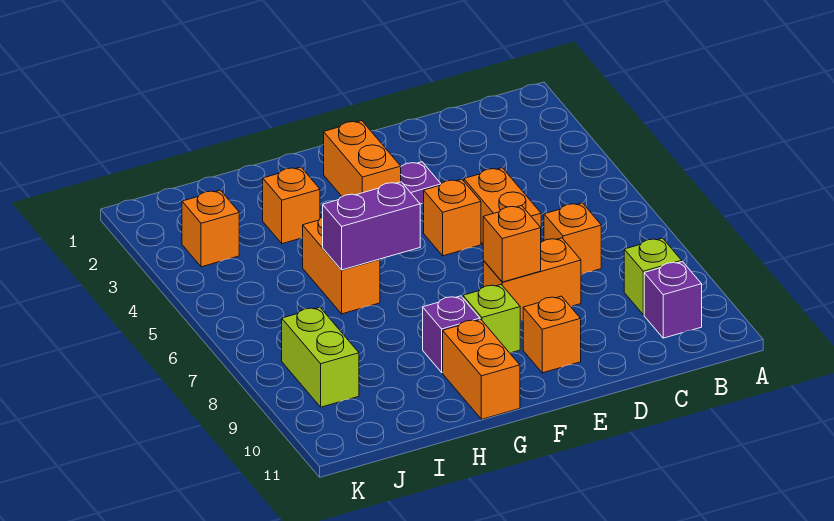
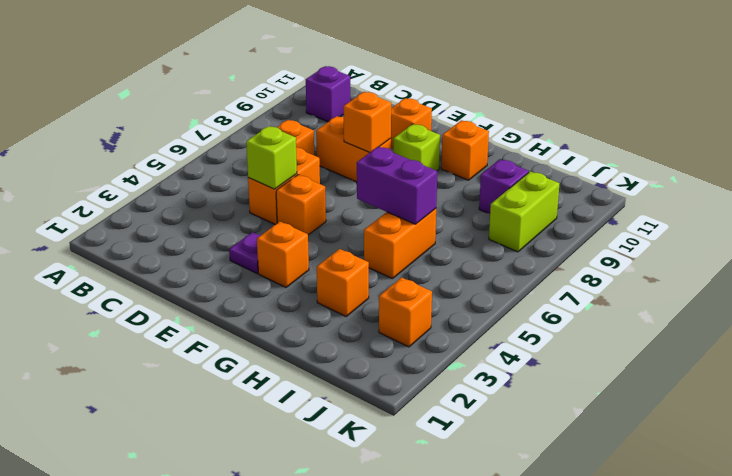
lime 1x1 brick [624,238,682,315] -> lime 1x1 brick moved to [246,126,297,189]
orange 1x2 brick [324,121,401,197] -> orange 1x1 brick [257,222,309,287]
purple 1x1 brick [423,296,480,372] -> purple 1x1 brick moved to [479,159,529,214]
orange 1x2 brick [443,319,520,419] -> orange 1x1 brick [441,120,489,180]

